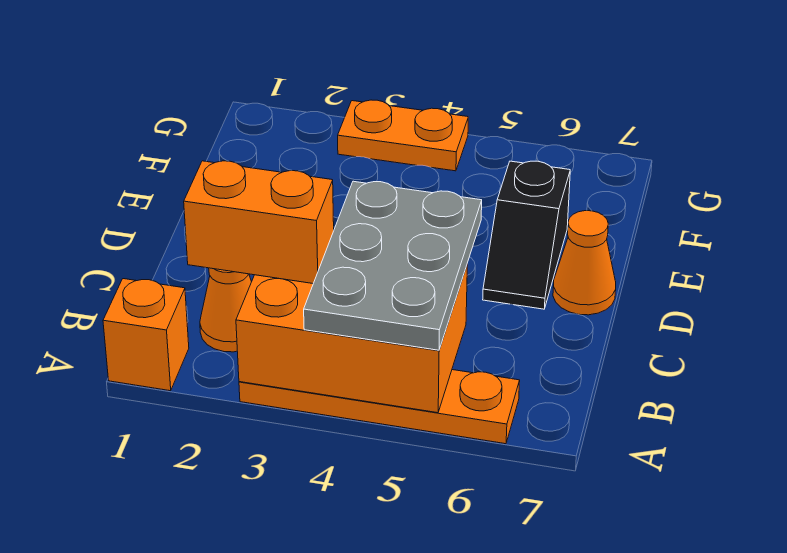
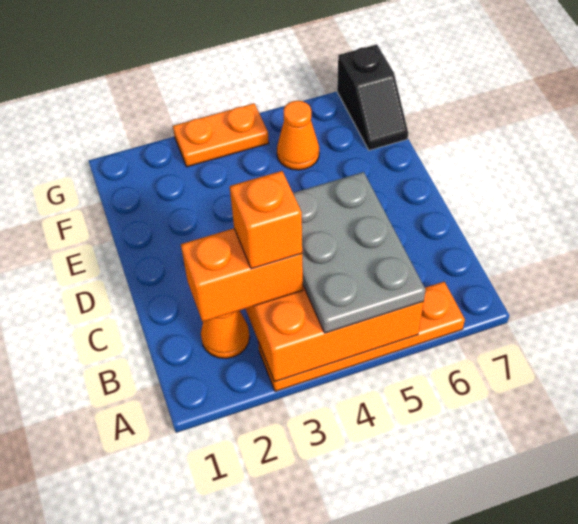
orange 1x1 brick [103,279,189,391] -> orange 1x1 brick moved to [230,171,302,269]
black 1x2 slope [483,161,570,309] -> black 1x2 slope moved to [337,45,408,150]
orange 1x1 cone [553,211,616,315] -> orange 1x1 cone moved to [277,101,319,170]

